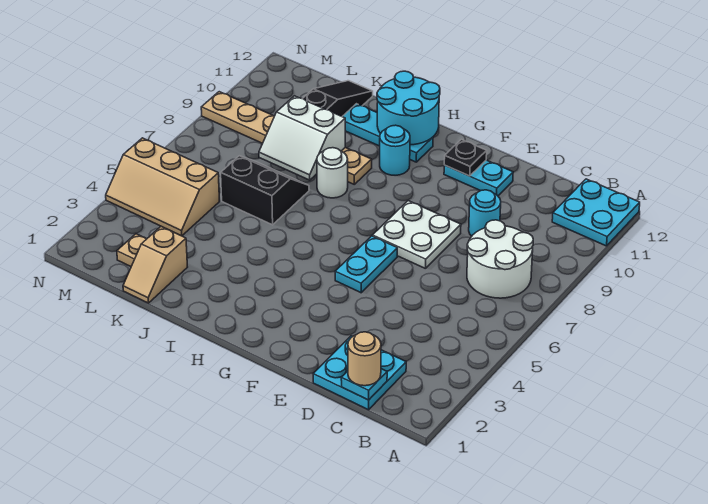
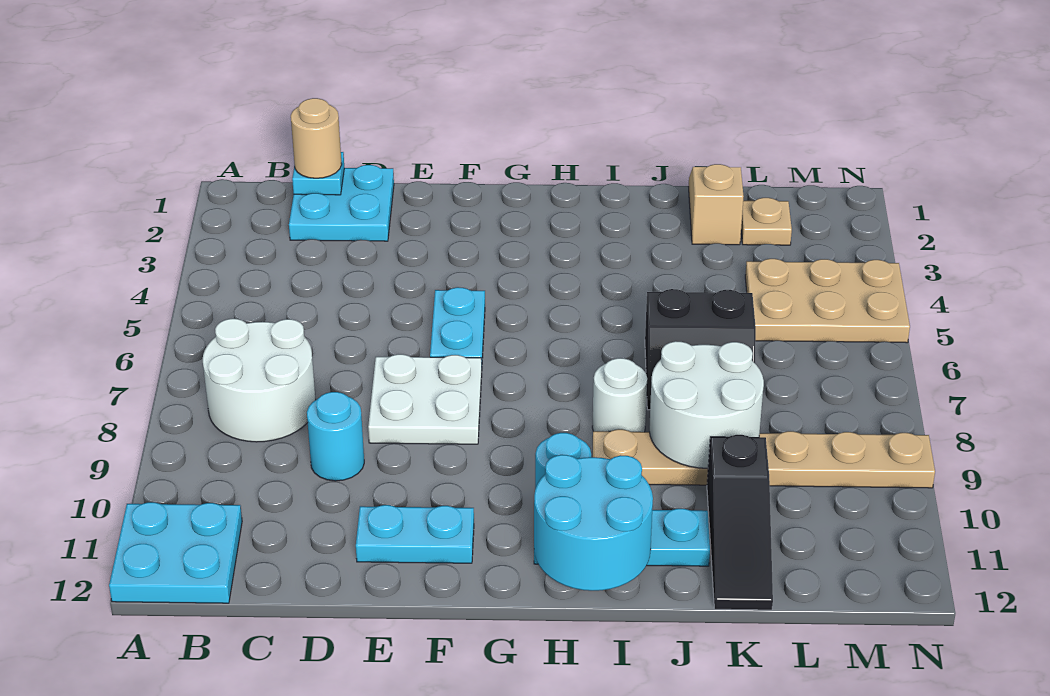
black 1x1 plate [444,139,487,176] -> none
white 2x2 slope [259,96,345,180] -> white 2x2 round brick [649,341,764,468]
tan 2x3 slope [106,138,220,236] -> tan 2x3 plate [745,259,910,343]

